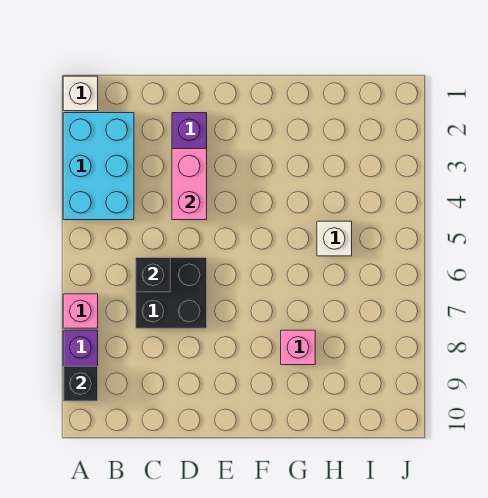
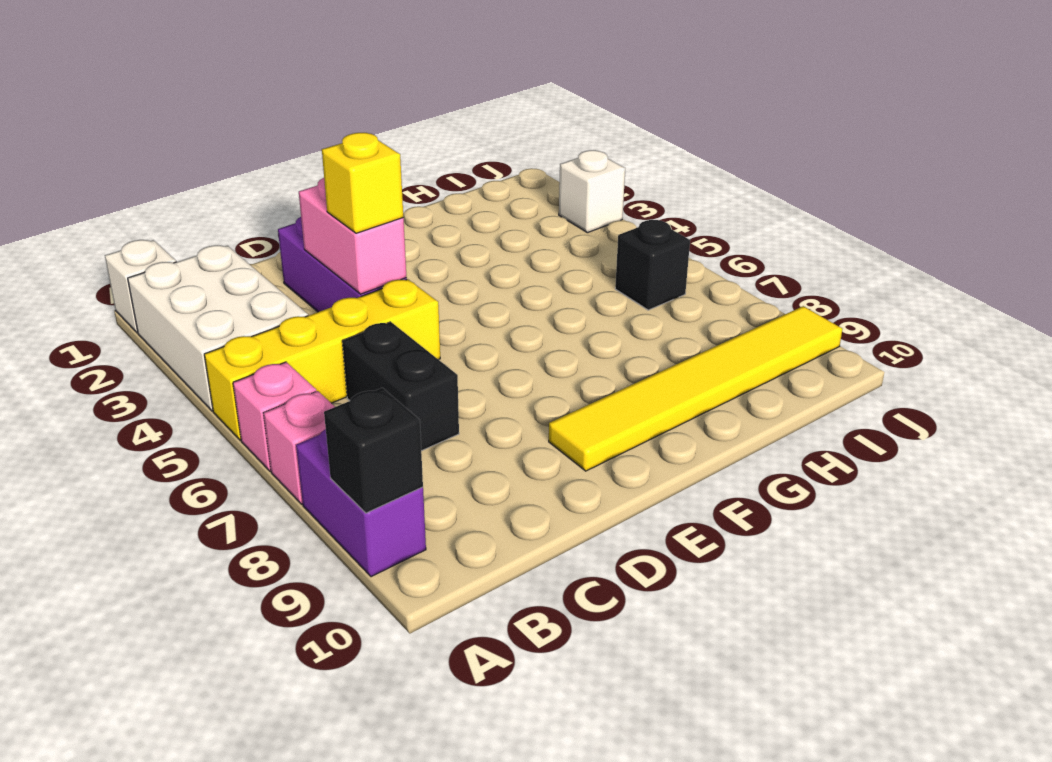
cyan 2x3 brick [63,113,134,220] -> white 2x3 brick [128,245,308,411]
none -> yellow 1x4 brick [204,279,440,440]
black 2x2 brick [136,258,207,328] -> black 1x2 brick [342,322,459,451]
black 1x1 brick [136,258,170,292] -> black 1x1 brick moved to [615,220,690,310]
none -> yellow 1x1 brick [322,133,403,233]
none -> yellow 1x6 tile [549,306,842,471]
pink 1x1 brick [281,330,315,365] -> pink 1x1 brick moved to [233,362,316,471]
white 1x1 brick [317,221,352,256] -> white 1x1 brick moved to [559,150,625,233]

